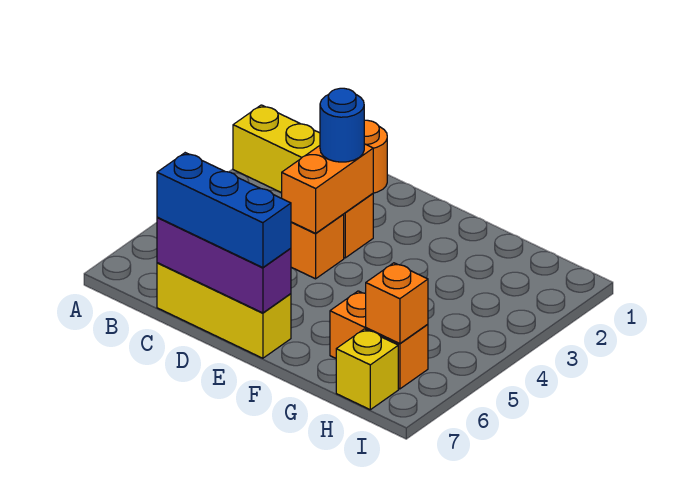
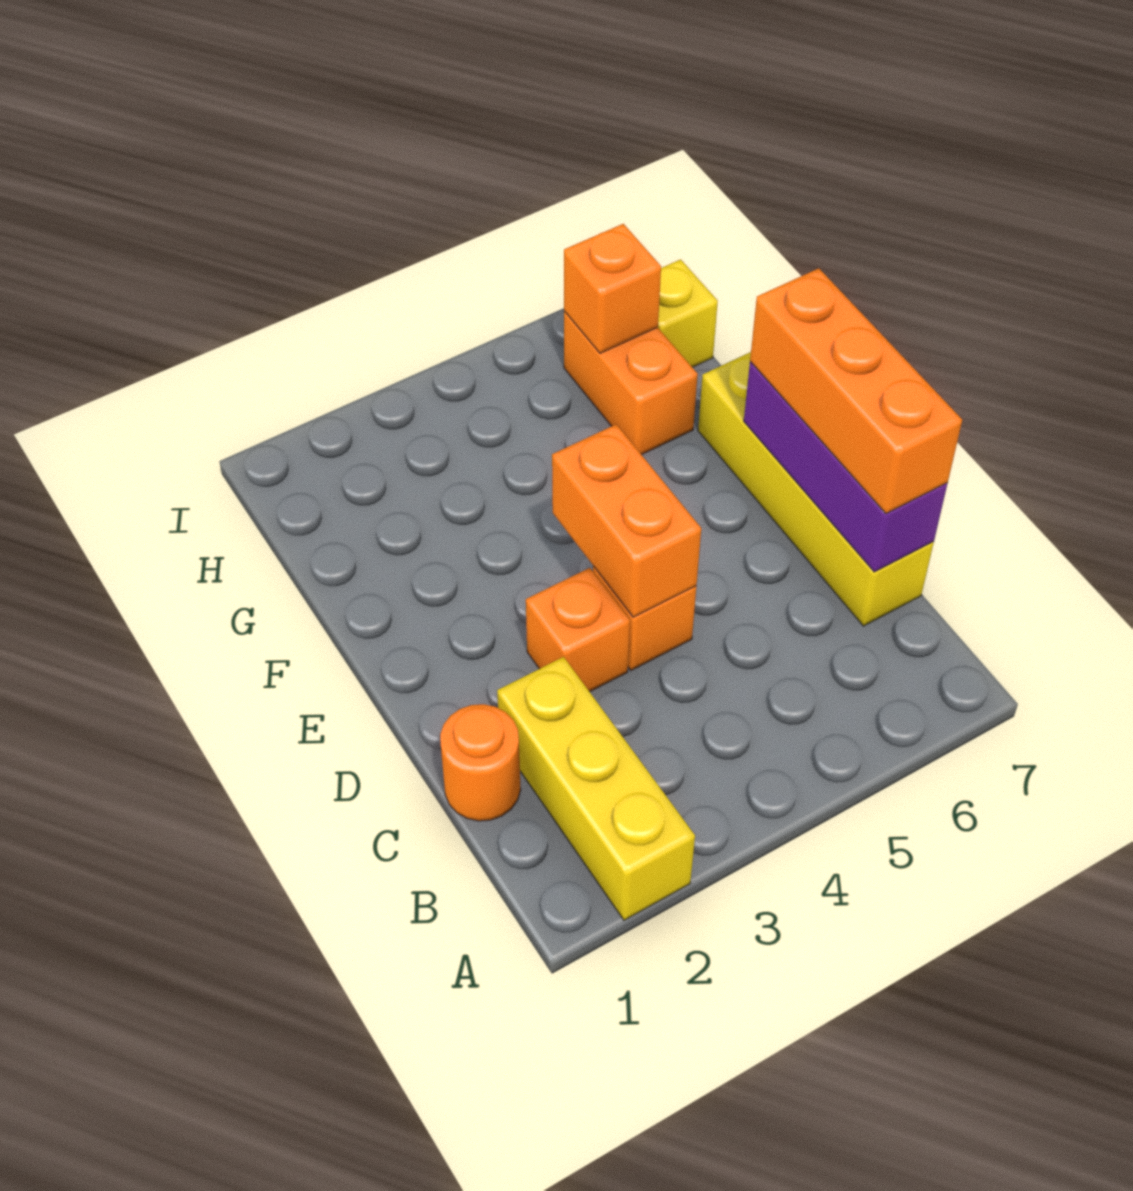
yellow 1x3 brick [157,263,291,358] -> yellow 1x4 brick [698,352,934,626]
blue 1x3 brick [157,153,291,268] -> orange 1x3 brick [750,268,962,514]
orange 1x2 brick [282,144,373,233] -> orange 1x2 brick turned to [552,424,701,617]
blue 1x1 round brick [320,88,364,162] -> none

